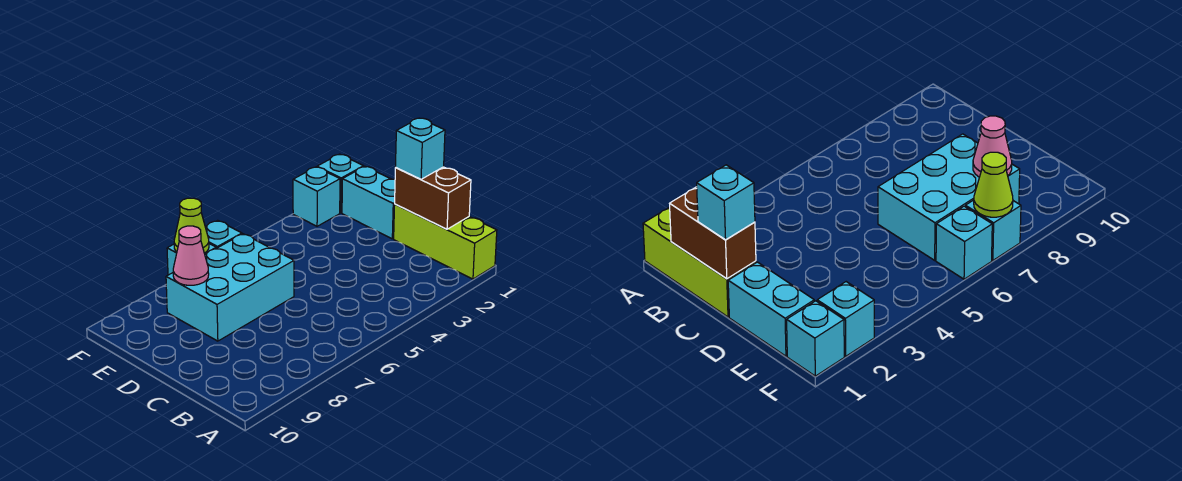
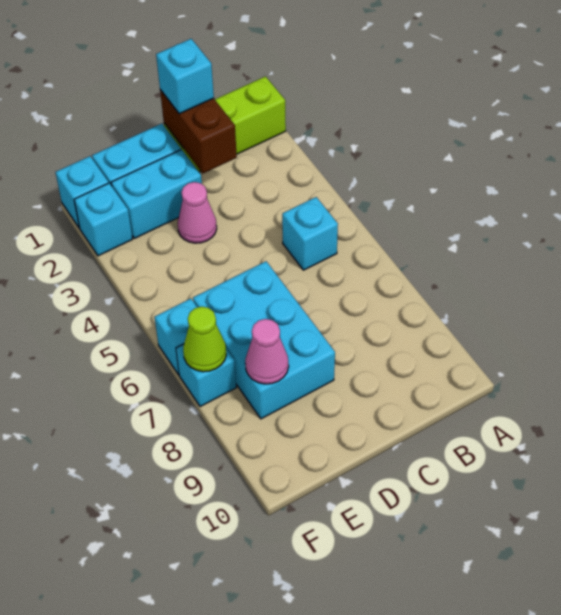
brown 1x2 brick [395,167,471,229] -> brown 1x2 brick turned to [160,90,237,173]
none -> cyan 1x1 brick [282,197,338,270]
none -> cyan 1x2 brick [111,150,202,238]
none -> pink 1x1 cone [178,182,217,243]

